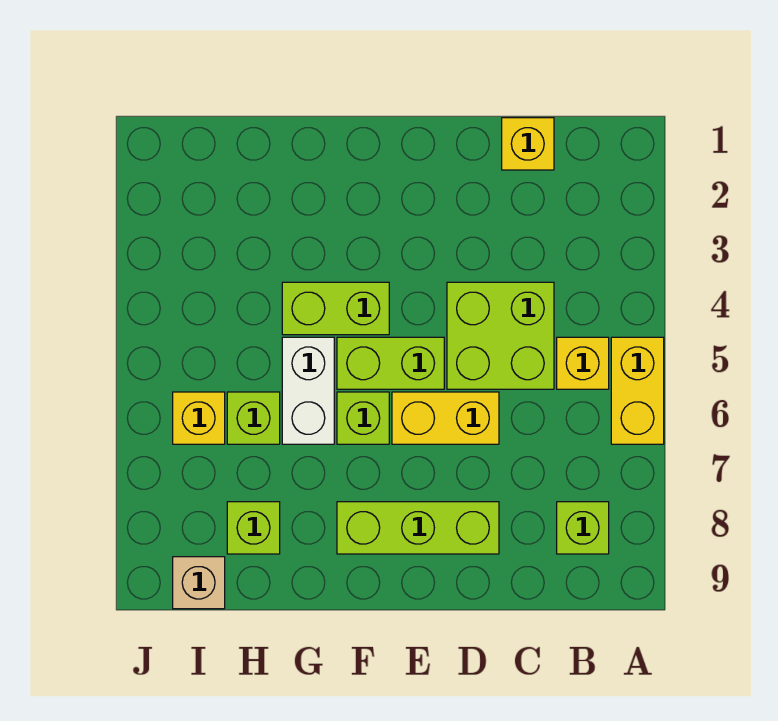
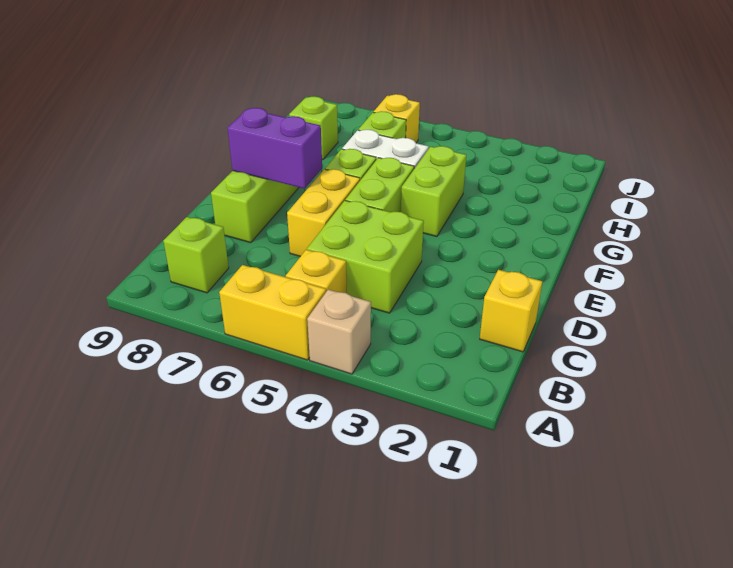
none -> purple 1x2 brick [228,108,322,189]
tan 1x1 brick [173,557,225,609] -> tan 1x1 brick moved to [307,290,371,374]

